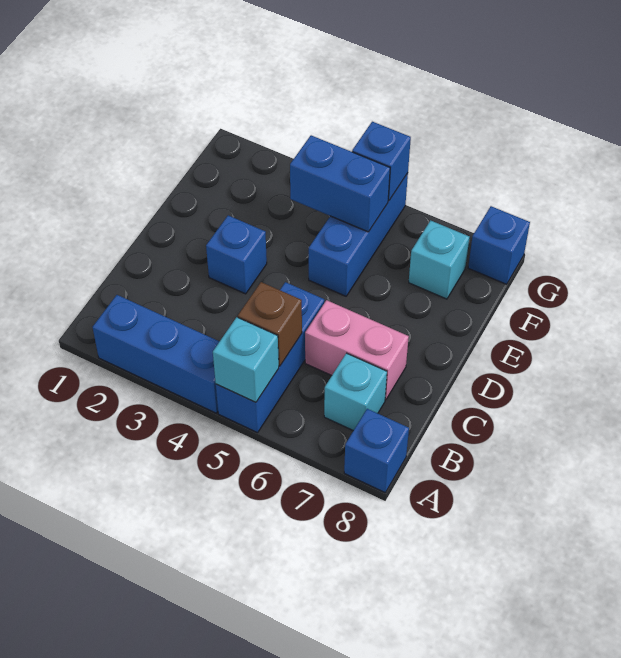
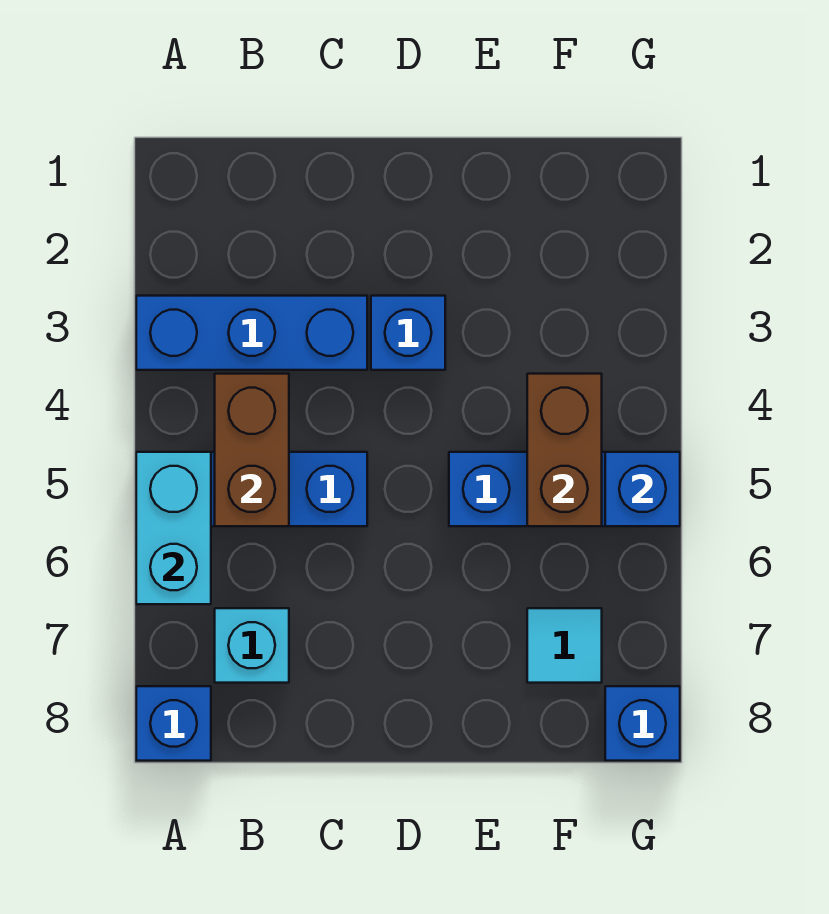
blue 1x3 brick [93,295,220,413] -> blue 1x3 brick turned to [136,296,367,370]
cyan 1x1 brick [213,317,279,402] -> cyan 1x2 brick [136,452,211,604]
brown 1x1 brick [238,282,302,366] -> brown 1x2 brick [215,374,289,526]
pink 1x2 brick [305,300,409,400] -> none
blue 1x2 brick [290,135,390,232] -> brown 1x2 brick [527,374,602,526]
cyan 1x1 brick [409,220,469,299] -> cyan 1x1 tile [527,608,602,683]

